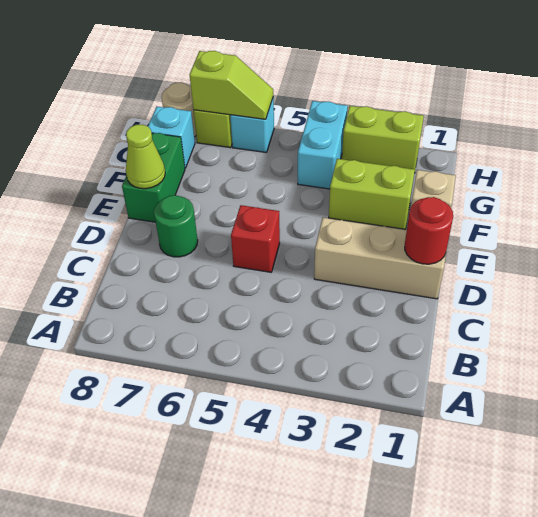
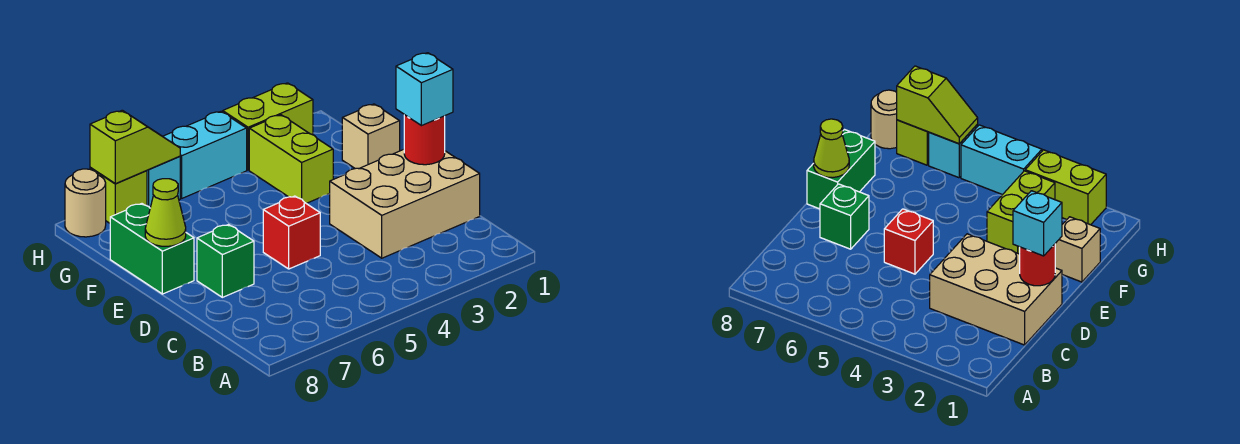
tan 1x3 brick [314,218,446,299] -> tan 2x3 brick [330,149,480,258]
green 1x1 round brick [154,195,198,257] -> green 1x1 brick [197,225,254,297]
lime 1x2 brick [329,159,415,230] -> lime 1x2 brick turned to [249,115,333,203]
cyan 1x2 brick [298,101,348,189] -> cyan 1x2 brick turned to [163,112,247,198]
cyan 1x1 brick [148,107,195,168] -> cyan 1x1 brick moved to [396,53,453,126]

